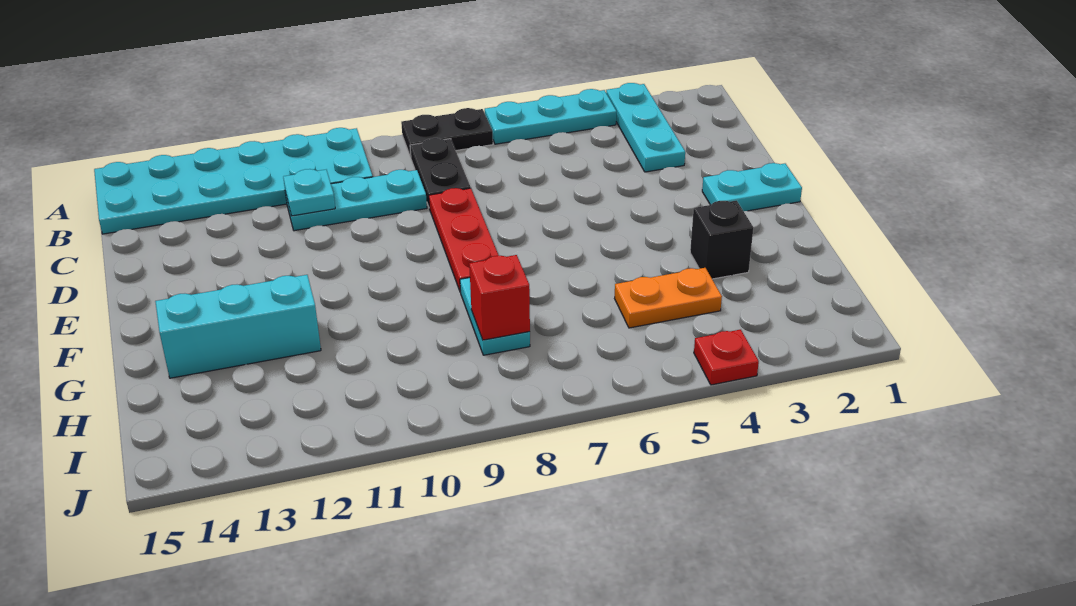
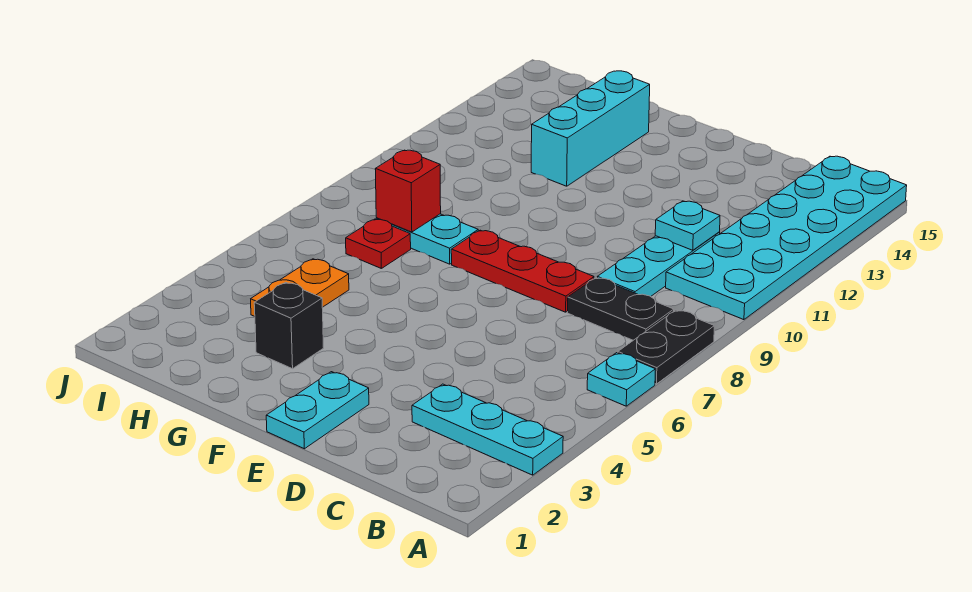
cyan 1x3 plate [485,89,616,144] -> cyan 1x1 plate [587,353,655,406]
red 1x1 plate [694,330,759,385] -> red 1x1 plate moved to [346,219,411,268]

